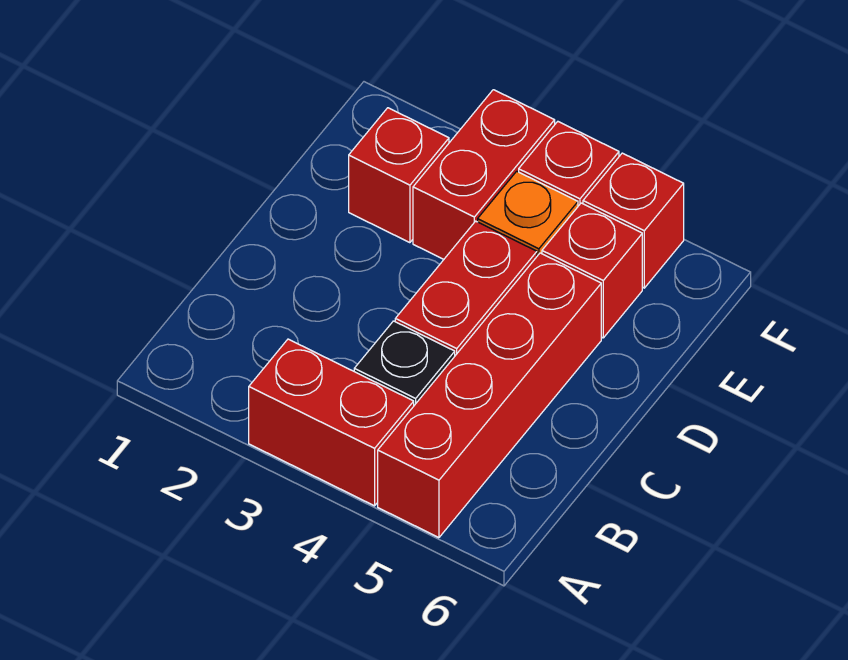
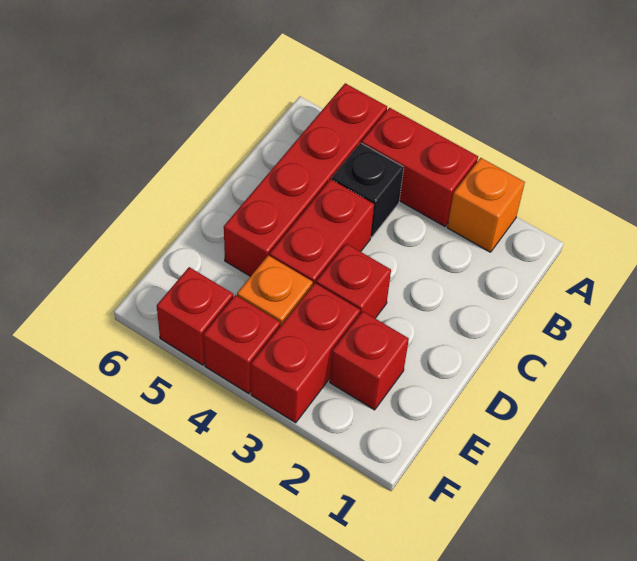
none -> orange 1x1 brick [447,158,525,252]
red 1x1 brick [542,203,642,338] -> red 1x1 brick moved to [316,244,391,318]

